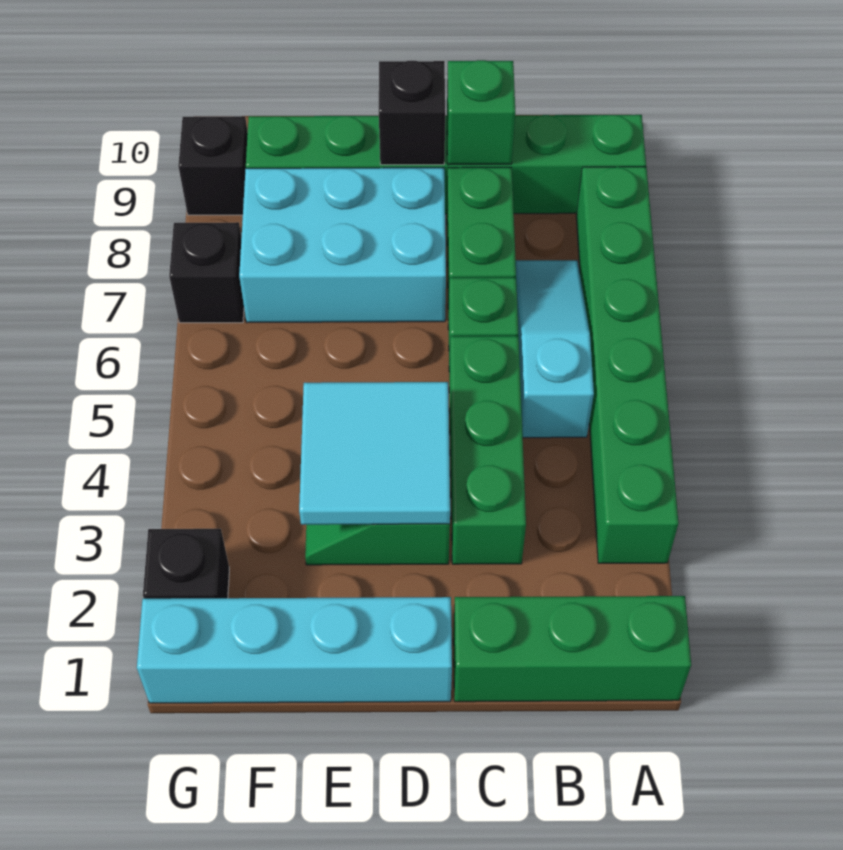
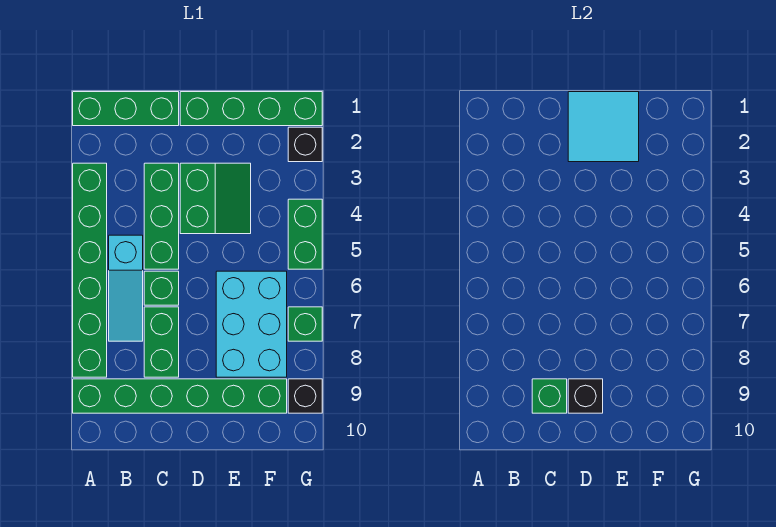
cyan 1x4 brick [137,597,452,703] -> green 1x4 brick [180,92,322,126]
cyan 2x2 tile [299,382,450,525] -> cyan 2x2 tile moved to [568,92,639,162]
cyan 2x3 brick [239,168,446,323] -> cyan 2x3 brick turned to [216,271,287,377]
none -> green 1x2 brick [288,199,322,269]
black 1x1 brick [169,222,244,323] -> green 1x1 brick [288,307,322,341]

